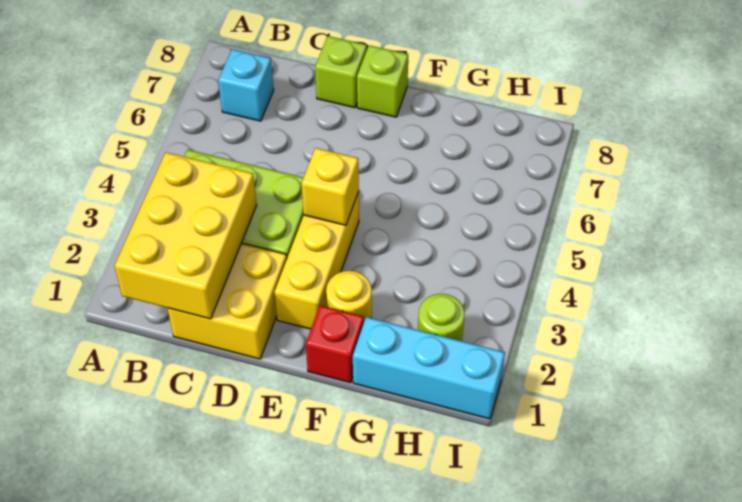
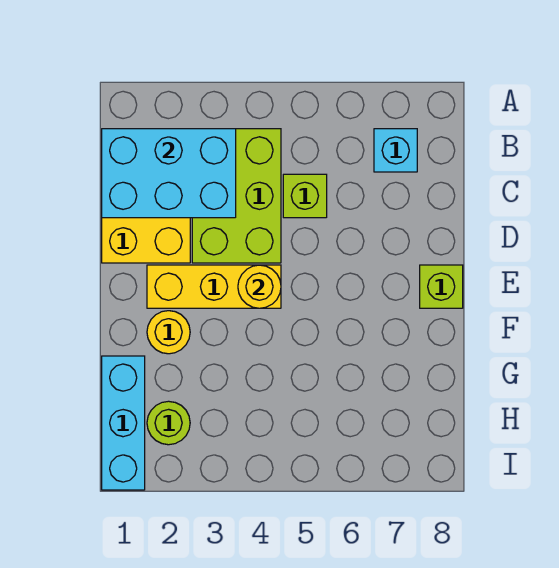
yellow 2x3 brick [115,152,257,319] -> cyan 2x3 brick [102,129,236,218]
lime 1x1 brick [315,36,367,108] -> lime 1x1 brick moved to [283,174,327,218]
yellow 1x1 brick [302,148,359,225] -> yellow 1x1 round brick [238,265,281,308]
red 1x1 brick [306,305,364,383] -> none

